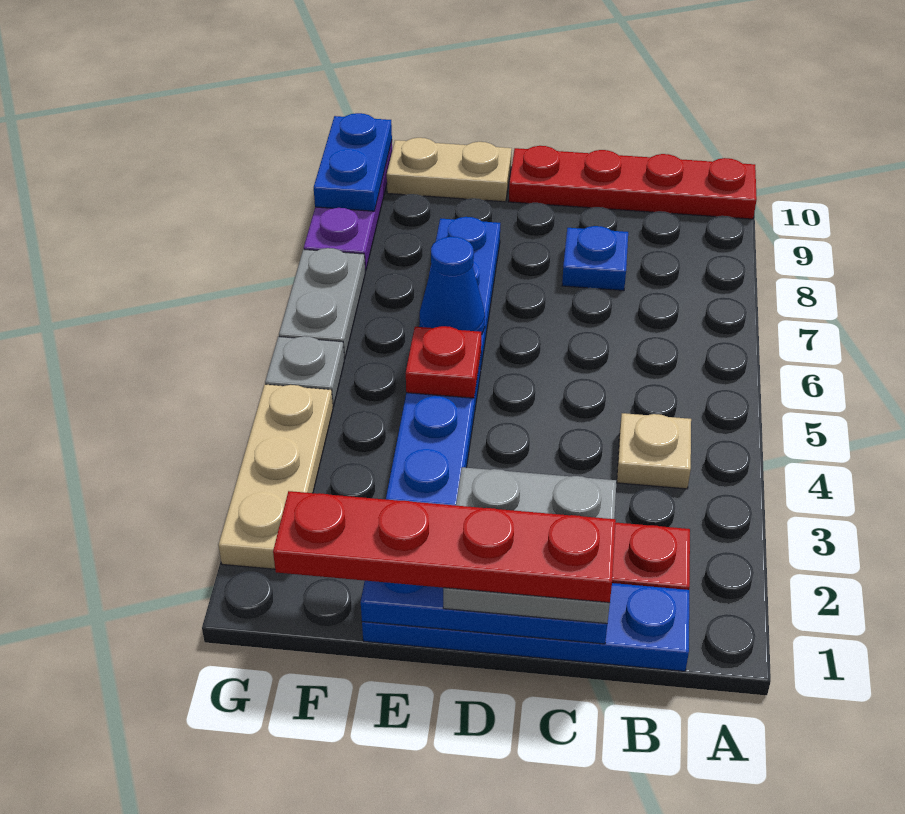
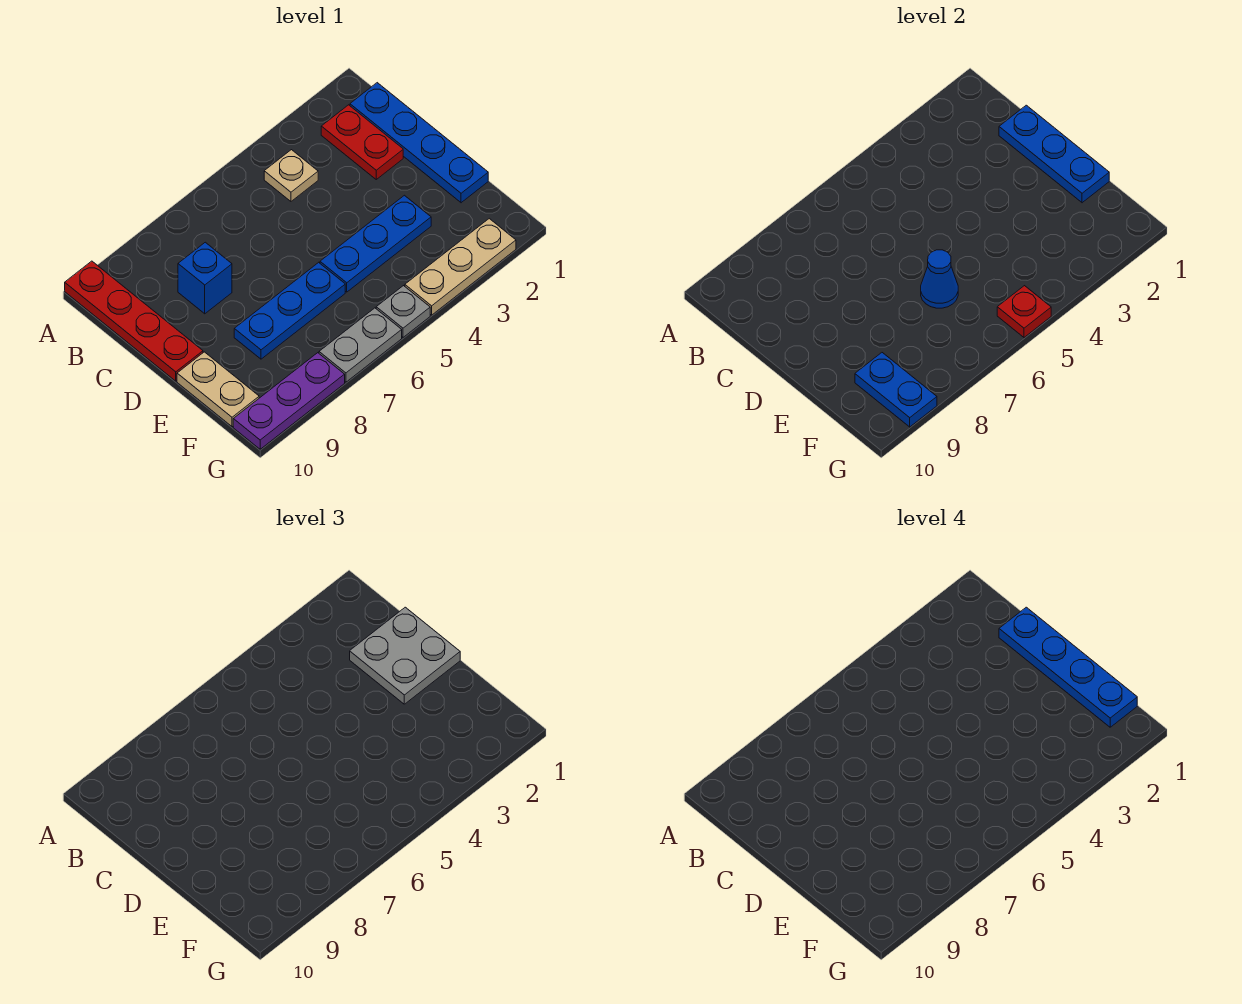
red 1x4 plate [273,491,616,603] -> blue 1x4 plate [999,607,1137,727]
blue 1x1 plate [562,226,628,291] -> blue 1x1 brick [178,242,232,314]
red 1x1 plate [406,326,481,398] -> red 1x1 plate moved to [997,286,1051,337]
blue 1x2 plate [314,113,392,211] -> blue 1x2 plate turned to [855,353,937,427]

